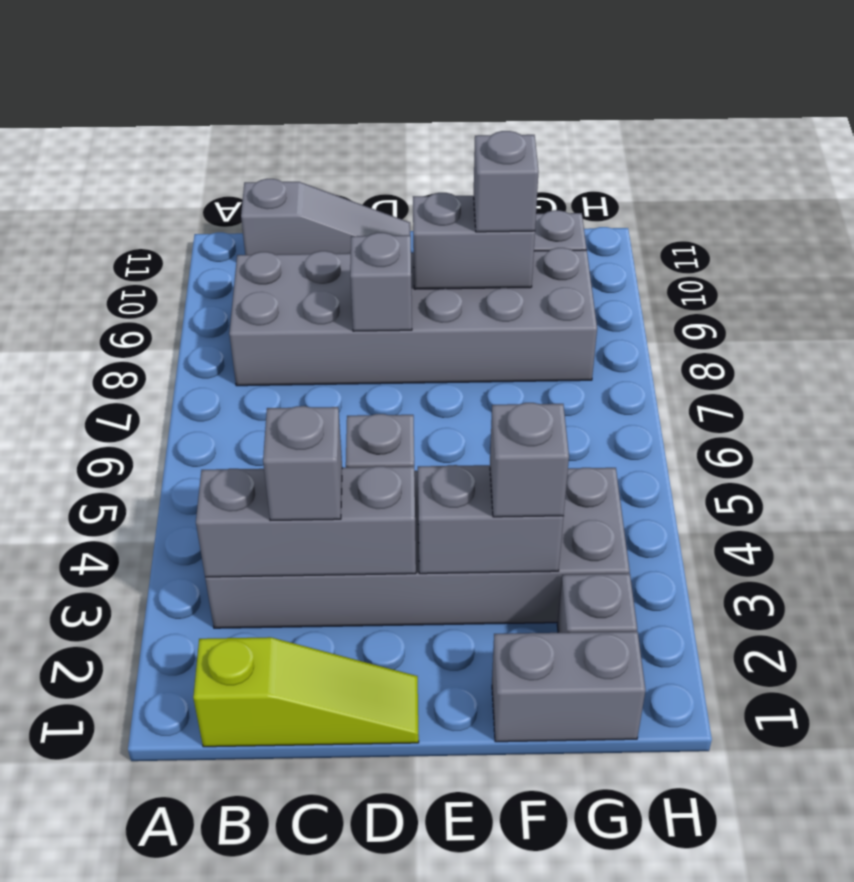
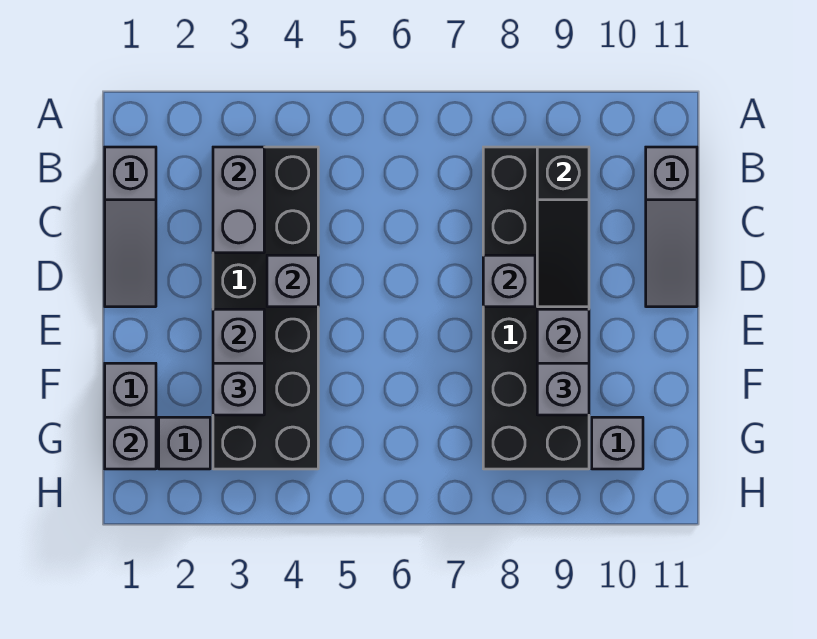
lime 1x3 slope [193,637,419,747] -> grey 1x3 slope [105,147,156,307]
grey 2x6 brick [205,468,630,628] -> black 2x6 brick [213,147,318,469]
grey 1x3 brick [196,466,416,577] -> grey 1x2 brick [213,147,264,253]
grey 2x6 brick [229,248,597,386] -> black 2x6 brick [483,147,589,469]
none -> black 1x3 slope [537,147,589,307]
grey 1x1 brick [263,406,342,521] -> grey 1x1 brick moved to [105,417,156,469]

